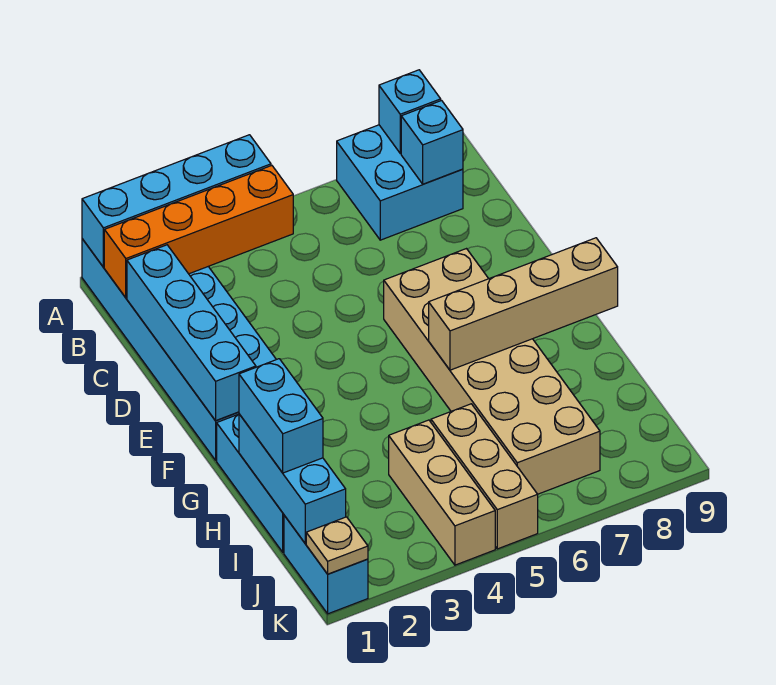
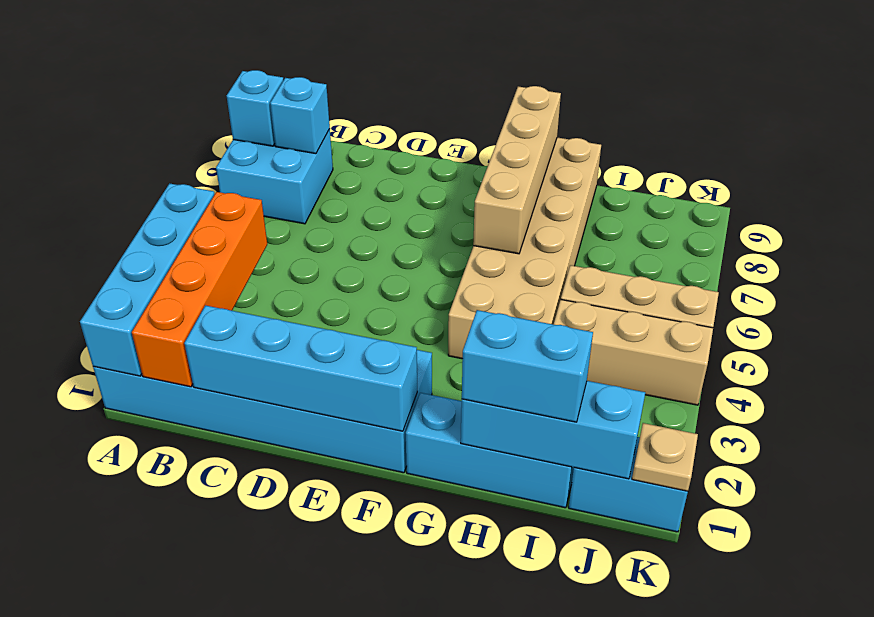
tan 2x6 brick [384,249,600,494] -> tan 2x6 brick turned to [448,137,601,359]

